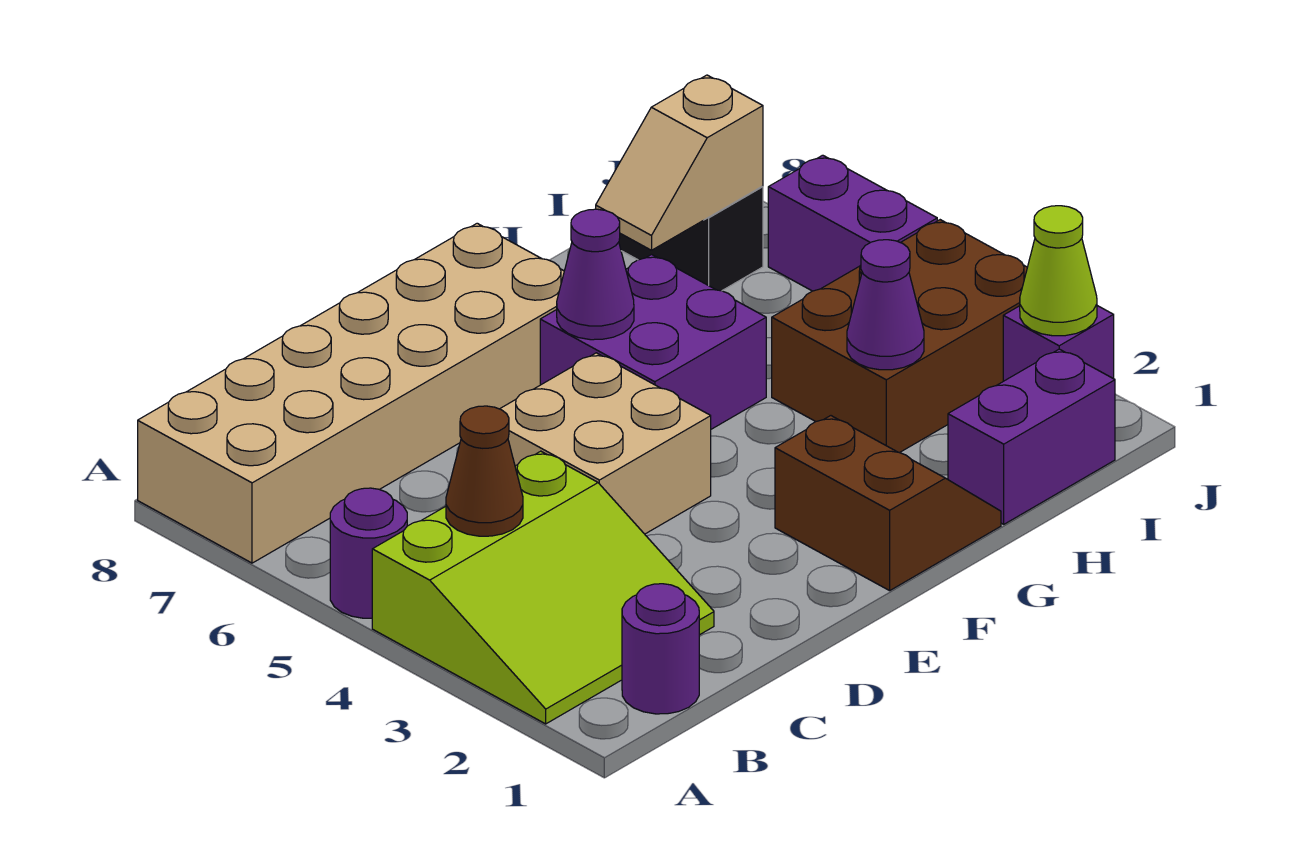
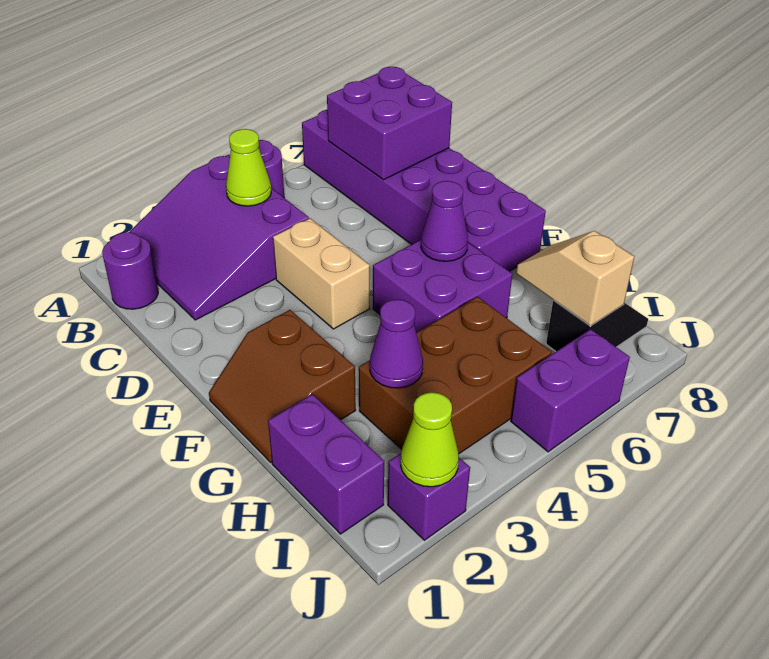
lime 3x3 slope [372,451,714,724] -> purple 3x3 slope [130,155,309,320]
tan 2x6 brick [138,223,564,563] -> purple 2x6 brick [302,110,546,272]
brown 1x1 cone [446,406,523,536] -> lime 1x1 cone [226,129,271,206]
none -> purple 2x2 brick [327,67,452,180]
tan 2x2 brick [500,353,711,534] -> tan 1x2 brick [273,218,370,329]
brown 2x2 slope [775,416,1001,591] -> brown 2x2 slope turned to [209,310,356,462]
brown 2x3 brick [772,220,1027,453] -> brown 2x3 brick turned to [359,297,552,454]

